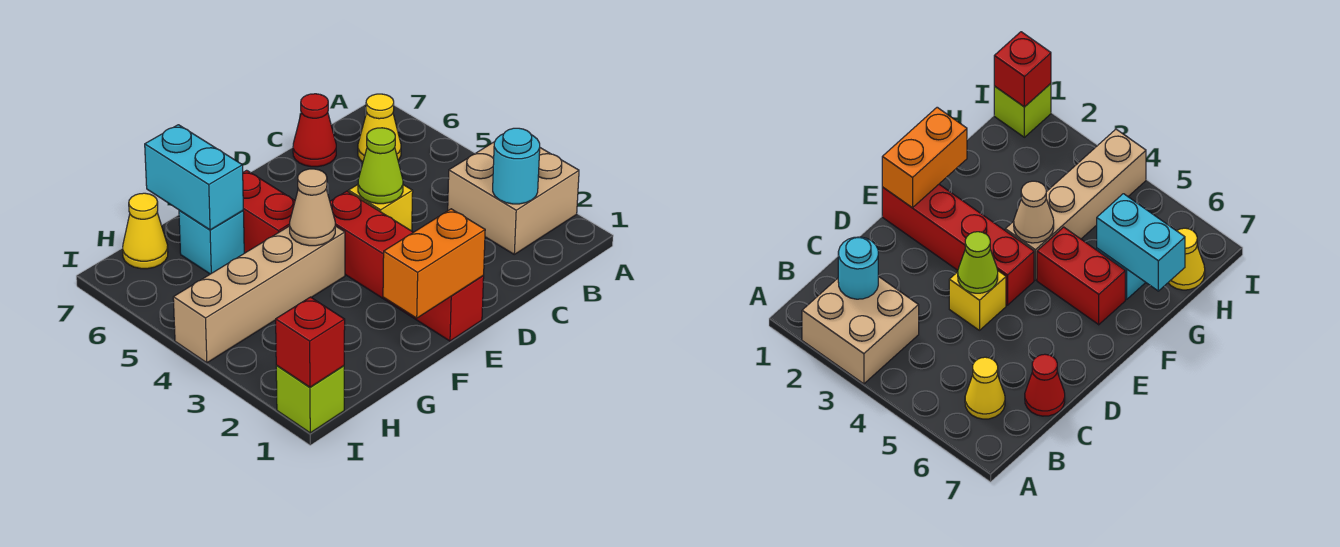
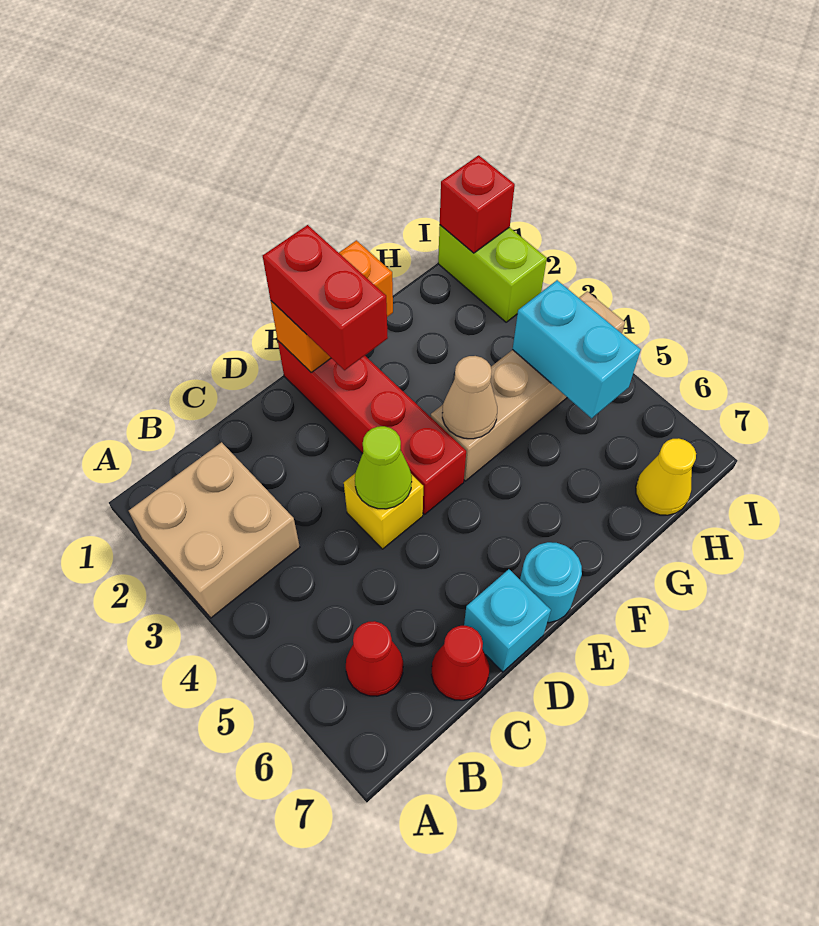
cyan 1x1 round brick [493,128,540,204] -> cyan 1x1 round brick moved to [520,542,582,623]
yellow 1x1 cone [358,94,401,162] -> red 1x1 cone [346,621,403,696]
red 1x2 brick [243,170,295,253] -> red 1x2 brick moved to [263,225,388,370]
cyan 1x1 brick [179,210,244,274] -> cyan 1x1 brick moved to [464,569,551,672]
cyan 1x2 brick [145,125,243,230] -> cyan 1x2 brick moved to [513,280,641,418]
lime 1x1 brick [276,366,344,433] -> lime 1x2 brick [438,225,547,322]

